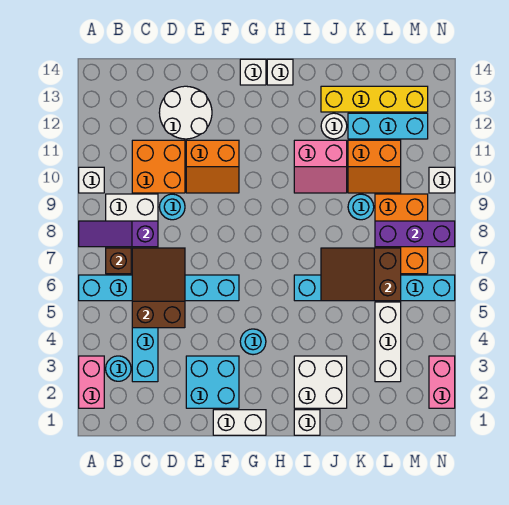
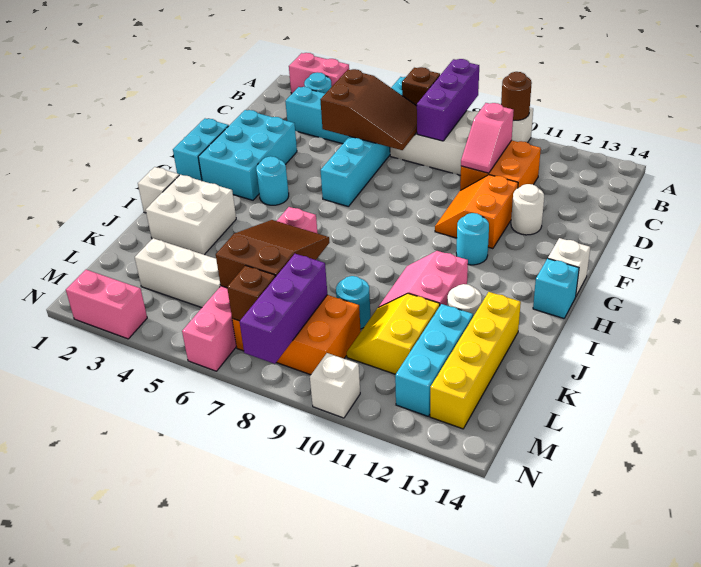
purple 1x3 slope [79,221,158,247] -> purple 1x3 brick [417,59,479,141]
none -> brown 1x1 round brick [501,72,532,120]
none -> pink 1x2 slope [461,103,514,173]
cyan 1x1 round brick [160,194,185,220] -> cyan 1x1 round brick moved to [456,213,489,265]
white 2x2 round brick [159,86,212,139] -> white 1x1 round brick [511,184,544,235]
cyan 2x2 brick [186,356,239,408] -> cyan 2x3 brick [198,110,297,200]
white 1x2 brick [213,410,266,435] -> cyan 1x2 brick [173,119,229,181]
white 1x1 brick [267,59,293,85] -> cyan 1x1 brick [533,259,579,318]
cyan 1x6 brick [294,275,455,301] -> pink 1x6 brick [182,207,317,371]
orange 2x2 slope [348,140,401,193] -> yellow 2x2 slope [347,293,440,374]
none -> brown 1x1 brick [227,265,275,321]

